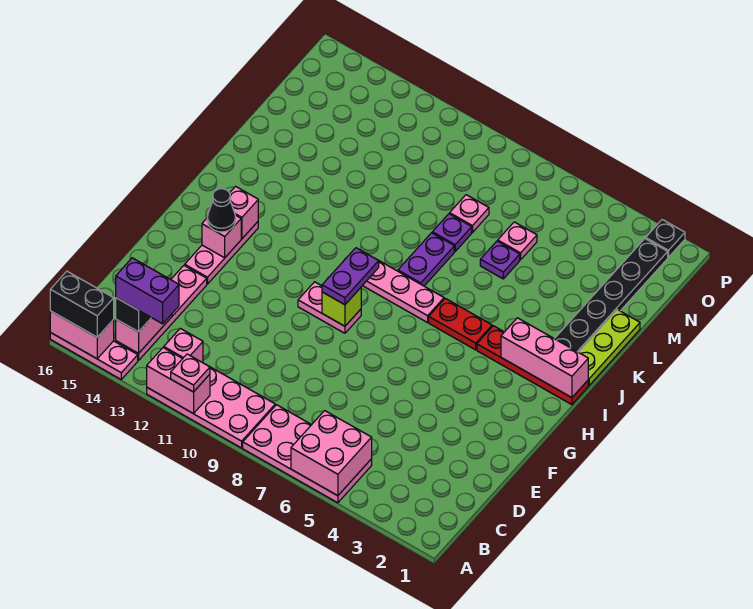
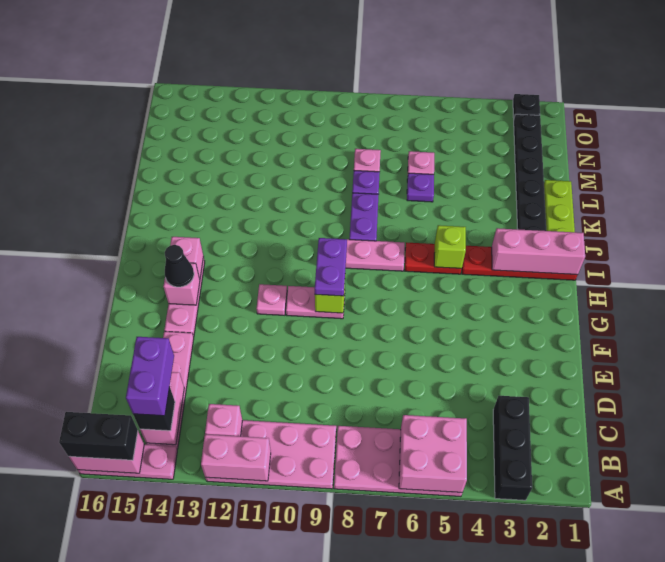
none -> black 1x3 brick [493,396,532,500]
pink 1x1 plate [171,354,210,392] -> pink 1x1 plate moved to [257,284,287,315]
purple 1x2 brick [116,258,179,324] -> purple 1x2 brick turned to [126,337,174,416]
none -> lime 1x1 brick [434,225,466,269]

